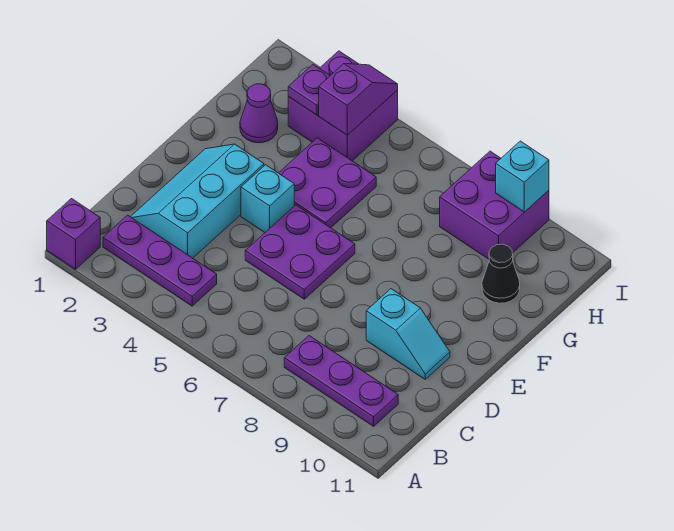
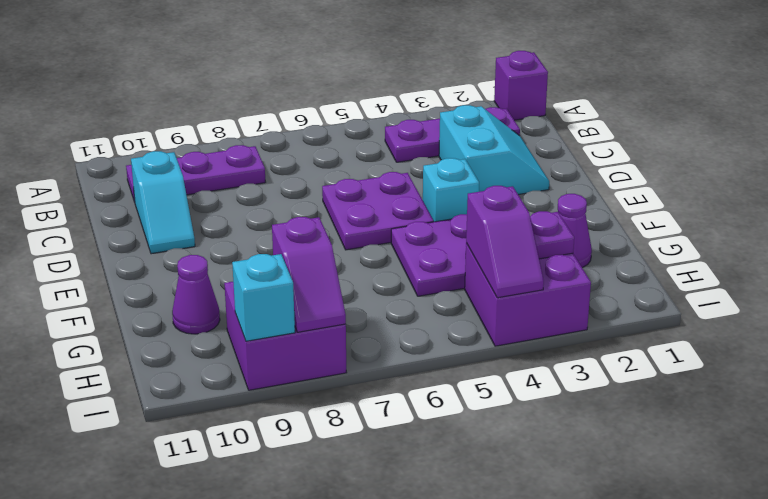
cyan 2x3 slope [131,144,264,258] -> cyan 2x2 slope [439,105,549,195]
cyan 1x2 slope [366,289,450,379] -> cyan 1x2 slope turned to [131,151,195,254]
black 1x1 cone [482,244,520,303] -> purple 1x1 cone [172,255,220,334]
none -> purple 1x2 slope [272,217,346,332]

